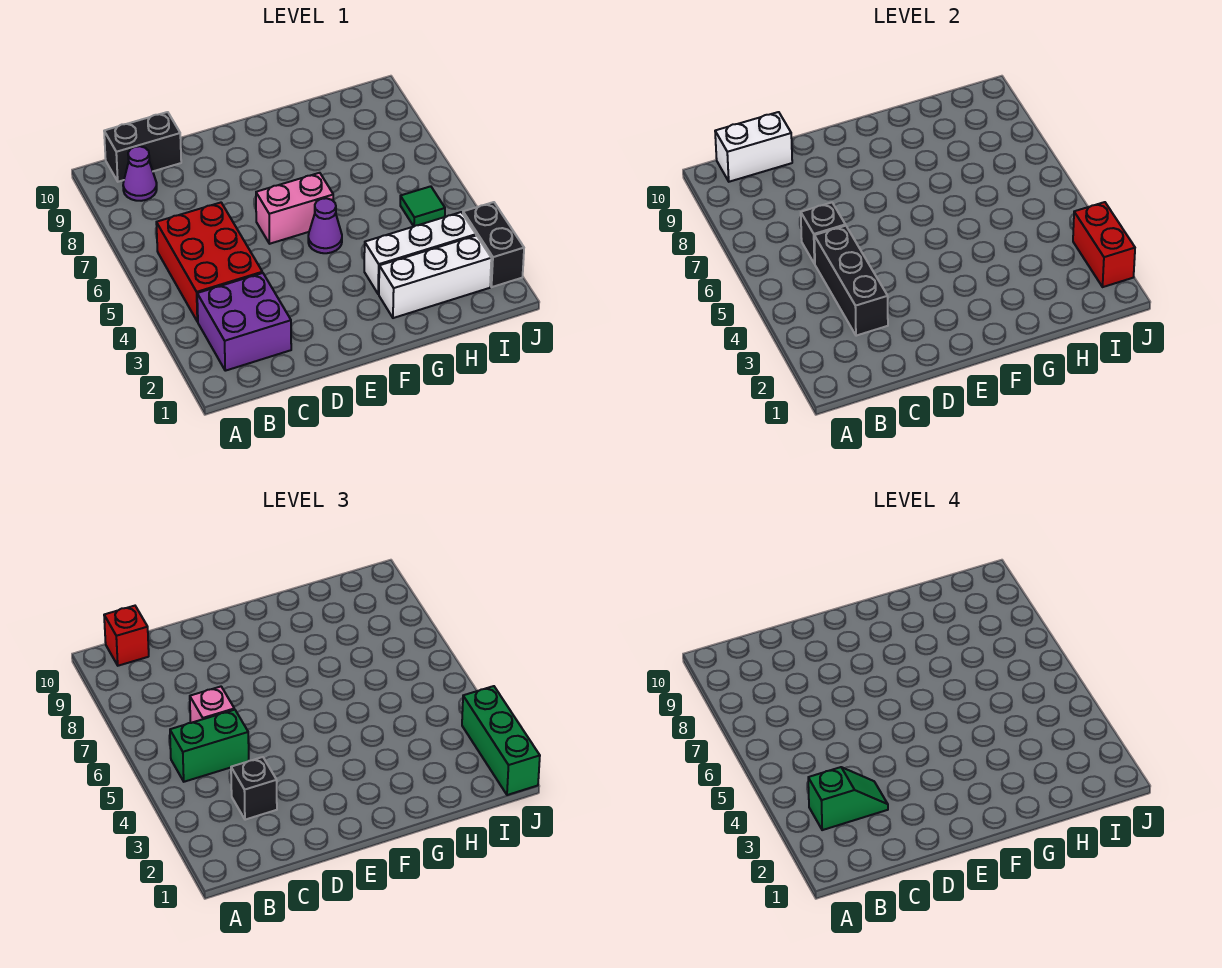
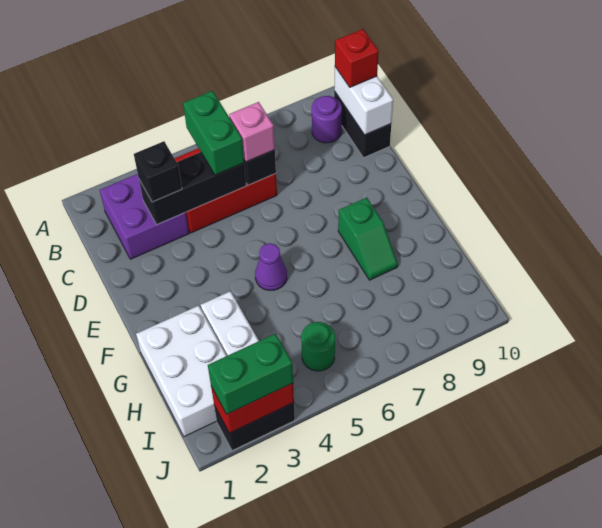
green 1x2 slope [808,767,888,830] -> green 1x2 slope moved to [338,198,398,280]
purple 1x1 cone [123,146,157,201] -> purple 1x1 round brick [312,96,342,143]
pink 1x2 brick [256,173,333,244] -> none
white 1x3 brick [379,235,491,318] -> white 2x3 brick [136,306,227,437]
green 1x1 tile [400,186,445,226] -> green 1x1 round brick [301,322,335,371]
green 1x3 brick [462,686,540,795] -> green 1x2 brick [208,334,293,414]

